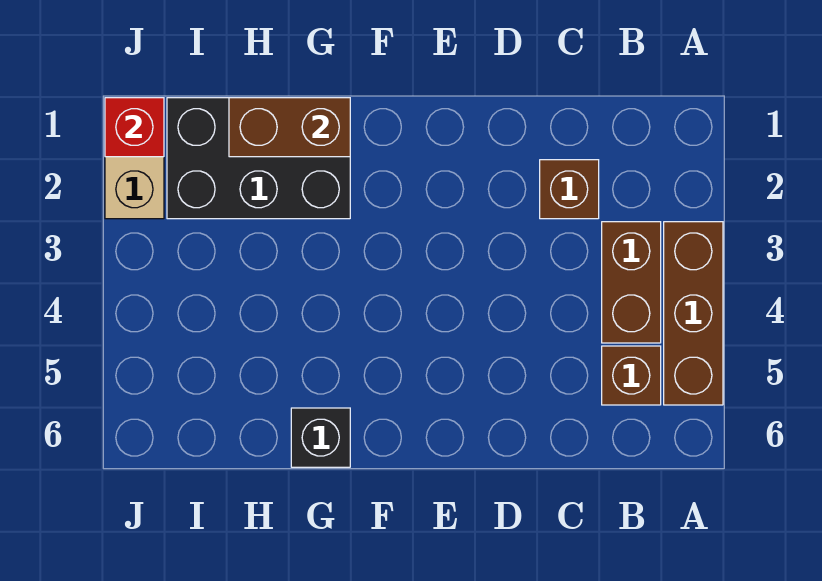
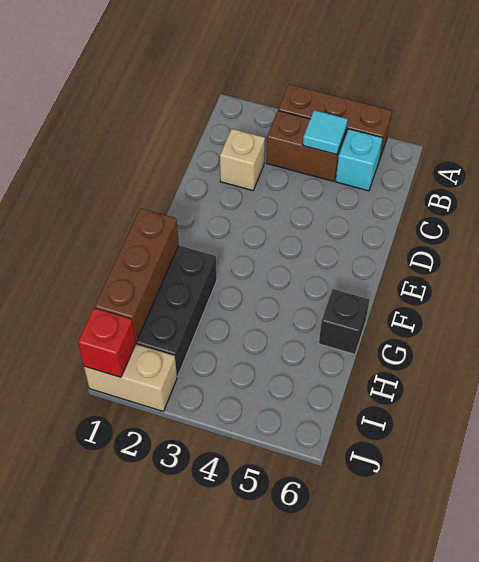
none -> cyan 1x1 tile [303,110,348,155]
brown 1x1 brick [602,346,661,405] -> cyan 1x1 brick [336,129,382,191]
brown 1x1 brick [540,160,599,219] -> tan 1x1 brick [220,129,265,191]
brown 1x2 brick [229,98,350,157] -> brown 1x3 brick [95,208,179,342]

